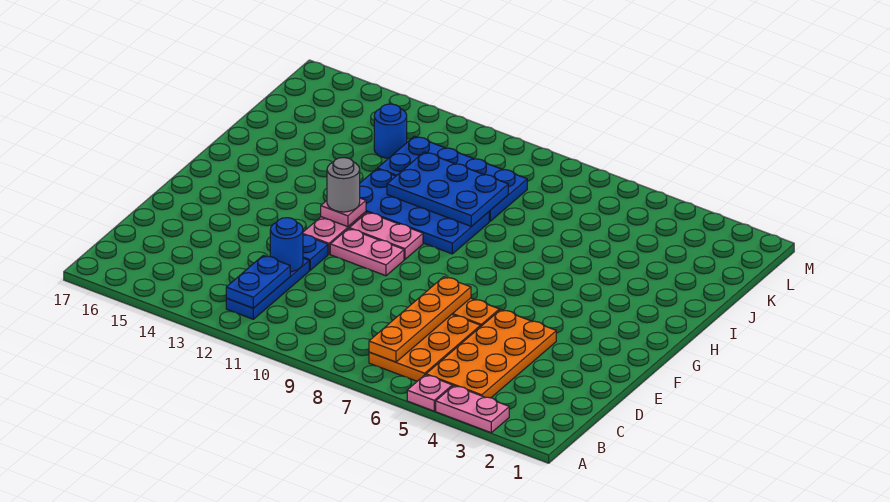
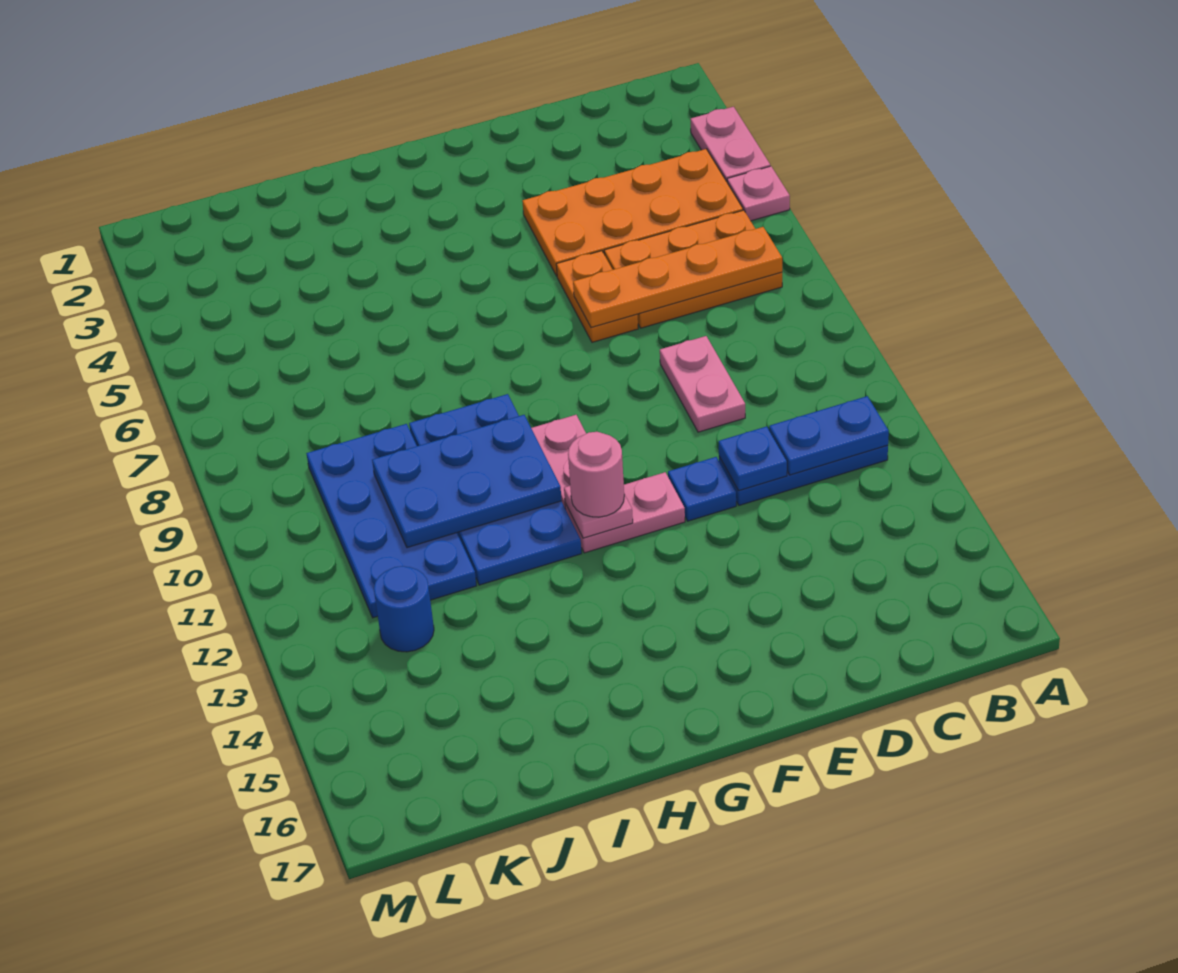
blue 1x1 round brick [270,218,303,272] -> blue 1x1 plate [719,426,787,491]
pink 1x2 plate [330,229,404,276] -> pink 1x2 plate moved to [660,336,745,432]
grey 1x1 round brick [327,158,360,212] -> pink 1x1 round brick [568,432,624,517]
blue 2x3 plate [387,152,508,226] -> blue 2x3 plate turned to [372,415,562,548]

